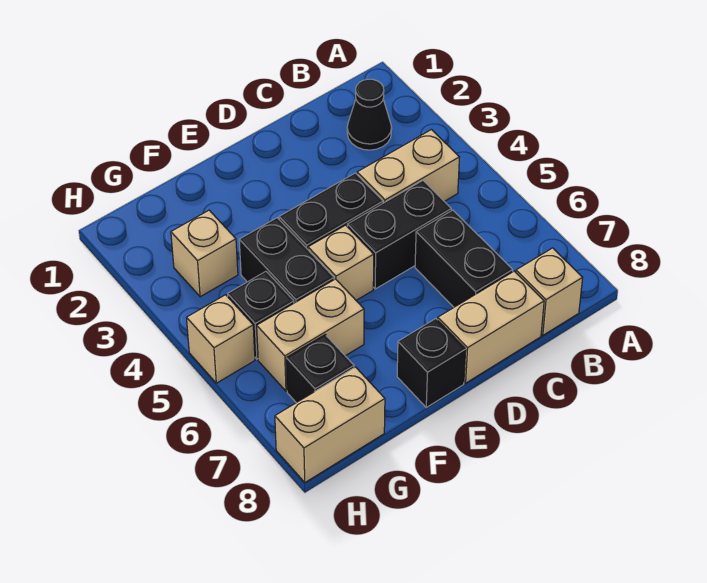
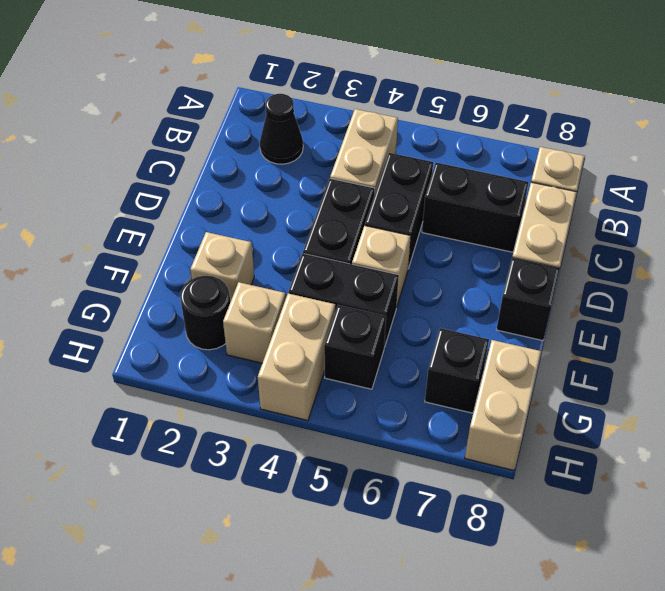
tan 1x2 brick [257,279,364,391] -> tan 1x2 brick moved to [258,293,335,421]
none -> black 1x1 round brick [180,276,230,350]
tan 1x1 brick [187,295,255,383] -> tan 1x1 brick moved to [190,232,254,302]

